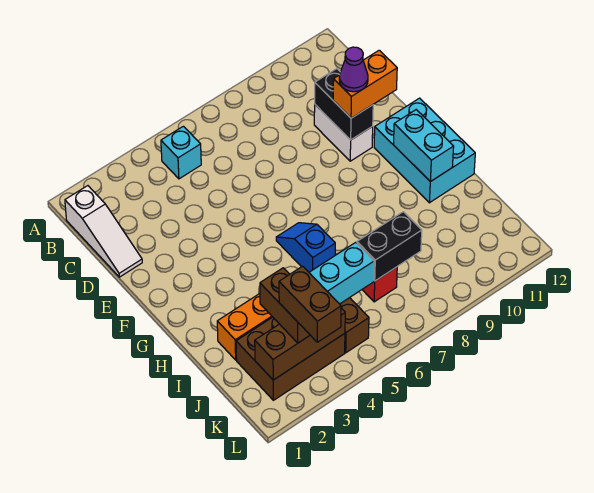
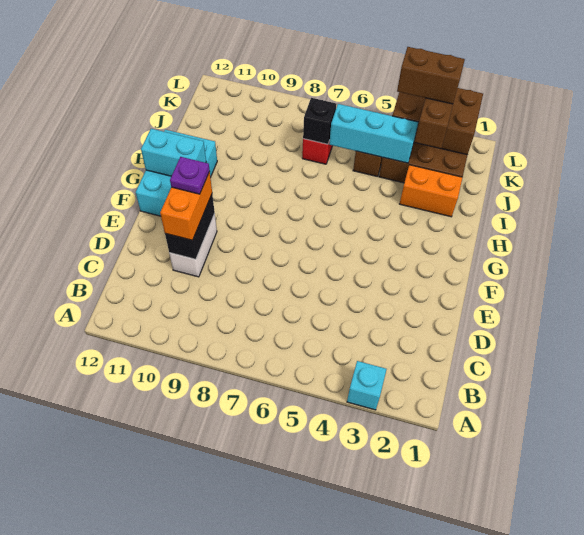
white 1x3 slope [65,186,142,277] -> none
cyan 1x1 brick [161,126,201,179] -> cyan 1x1 brick moved to [347,361,387,410]
orange 1x2 brick [333,50,397,118] -> orange 1x2 brick turned to [160,172,212,240]
purple 1x1 cone [339,47,368,92] -> purple 1x1 plate [170,157,210,194]
blue 1x2 slope [276,223,335,272] -> none
cyan 1x2 brick [393,110,454,182] -> cyan 1x2 brick turned to [141,129,206,176]
black 1x2 brick [357,212,422,281] -> black 1x1 brick [303,98,336,144]
brown 1x3 brick [255,308,345,380] -> brown 2x3 brick [392,88,483,155]
brown 1x2 brick [279,266,341,342] -> brown 1x2 brick turned to [397,47,465,104]

